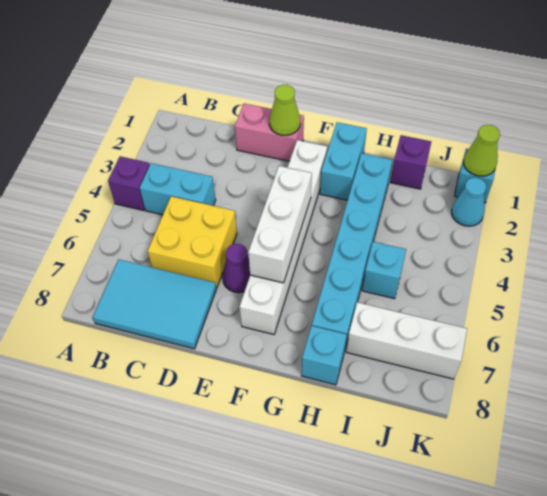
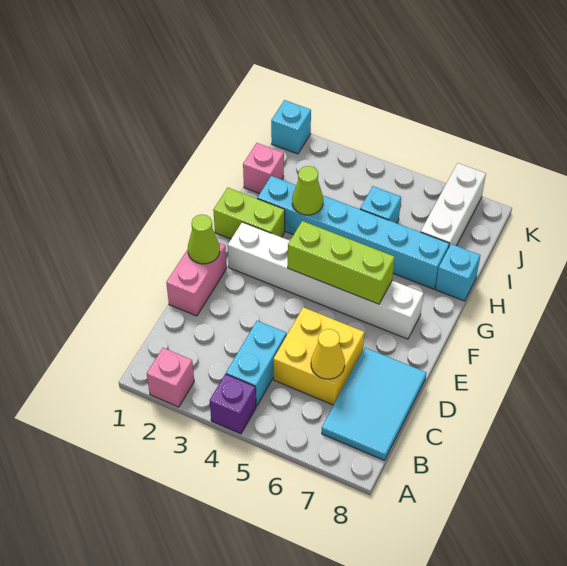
none -> pink 1x1 brick [147,348,194,407]
none -> yellow 1x1 cone [311,329,345,379]
purple 1x1 cone [222,244,250,293] -> none
white 1x3 brick [248,166,312,283] -> lime 1x3 brick [288,221,395,304]
cyan 1x2 brick [320,122,367,200] -> lime 1x2 brick [213,188,285,239]
purple 1x1 brick [390,135,431,189] -> pink 1x1 brick [243,143,284,194]
lime 1x1 cone [464,125,500,176] -> lime 1x1 cone moved to [292,166,323,215]
cyan 1x1 cone [452,178,486,226] -> none

